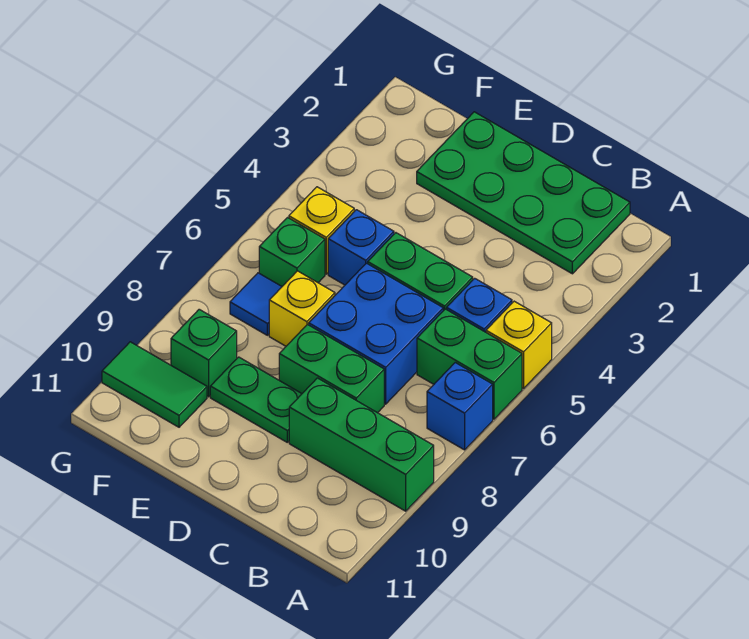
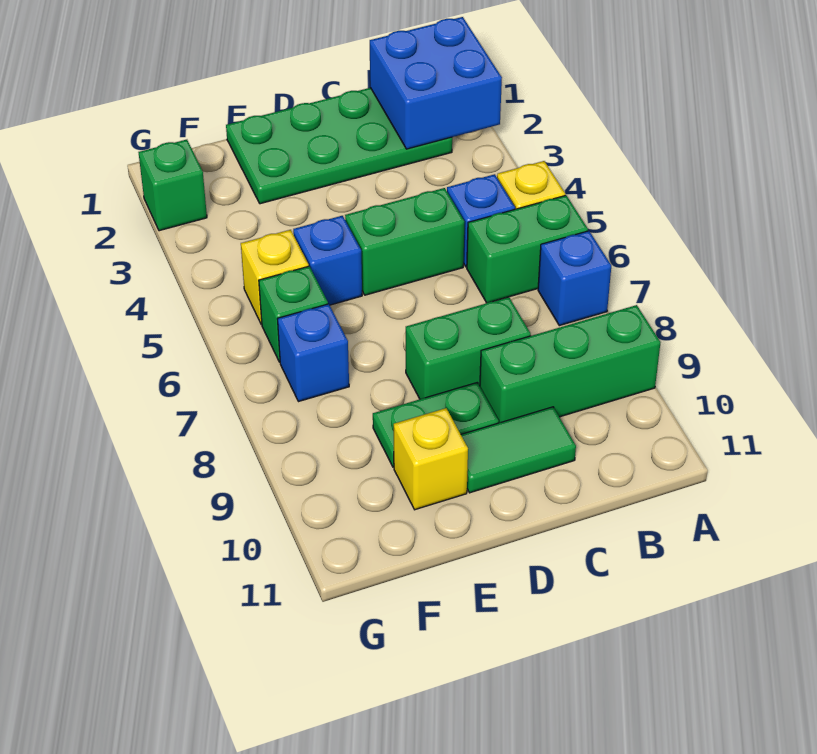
blue 2x2 brick [309,263,443,404] -> blue 2x2 brick moved to [370,17,502,149]
yellow 1x1 brick [269,271,335,346] -> yellow 1x1 brick moved to [394,408,468,510]
blue 1x1 tile [230,273,282,335] -> blue 1x1 brick [278,304,349,402]
green 1x1 brick [171,309,237,397] -> green 1x1 brick moved to [139,140,207,231]
green 1x2 tile [102,342,207,427] -> green 1x2 tile moved to [461,407,576,493]

